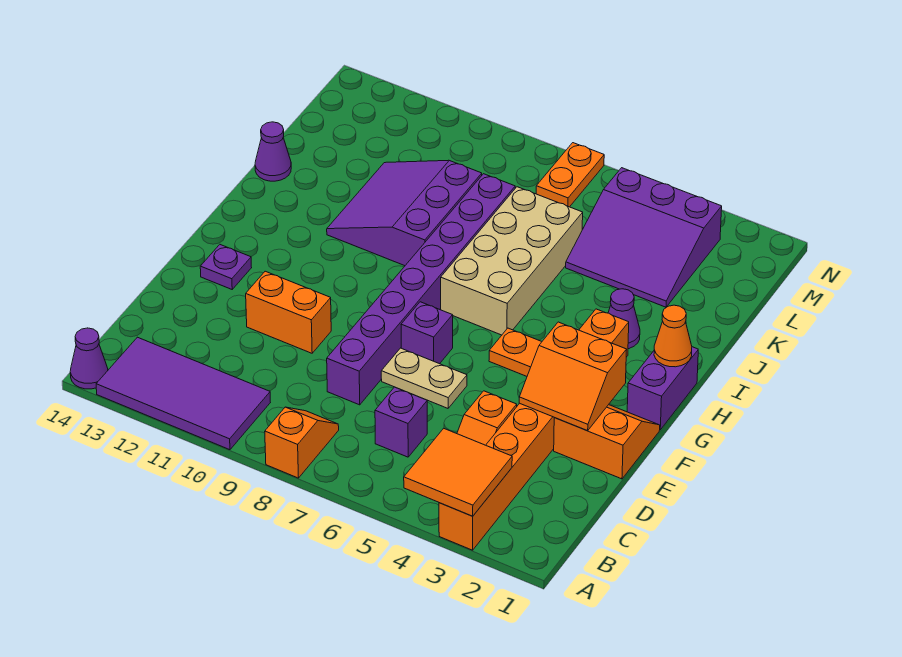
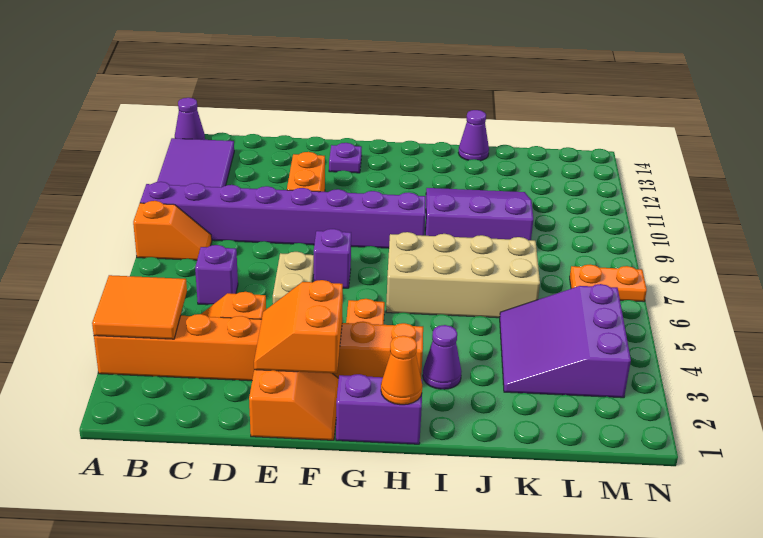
purple 1x8 brick [327,174,515,405] -> purple 1x8 brick moved to [140,182,426,248]

